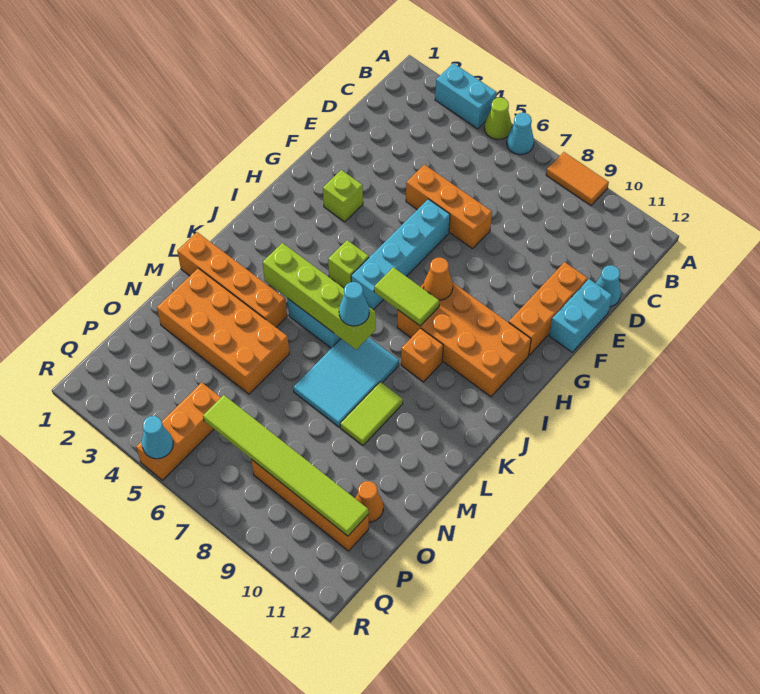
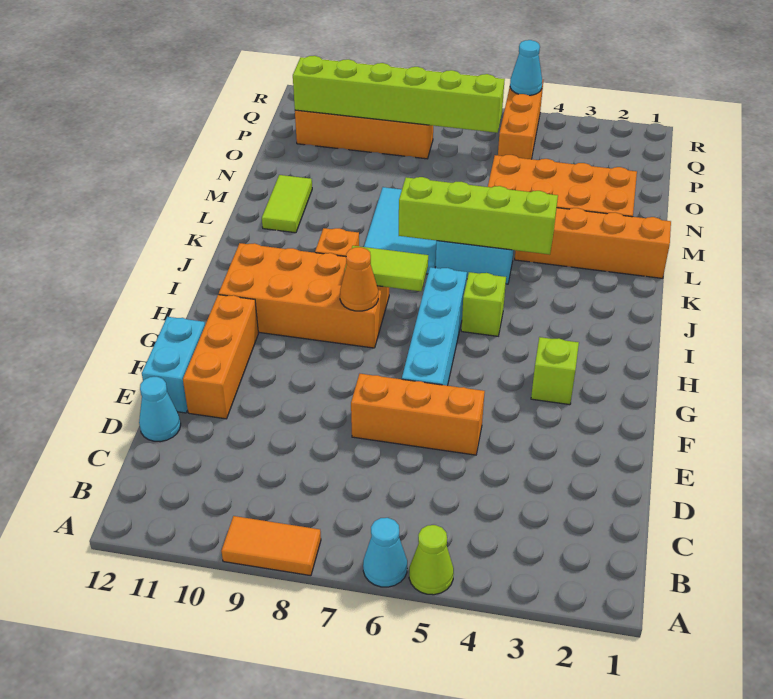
cyan 1x2 brick [435,63,497,129] -> none
cyan 1x1 cone [339,282,369,326] -> none
lime 1x2 tile [340,382,403,445] -> lime 1x2 tile moved to [262,175,312,233]
orange 1x1 cone [355,481,383,522] -> none
lime 1x6 tile [203,395,369,536] -> lime 1x6 brick [293,56,505,133]

